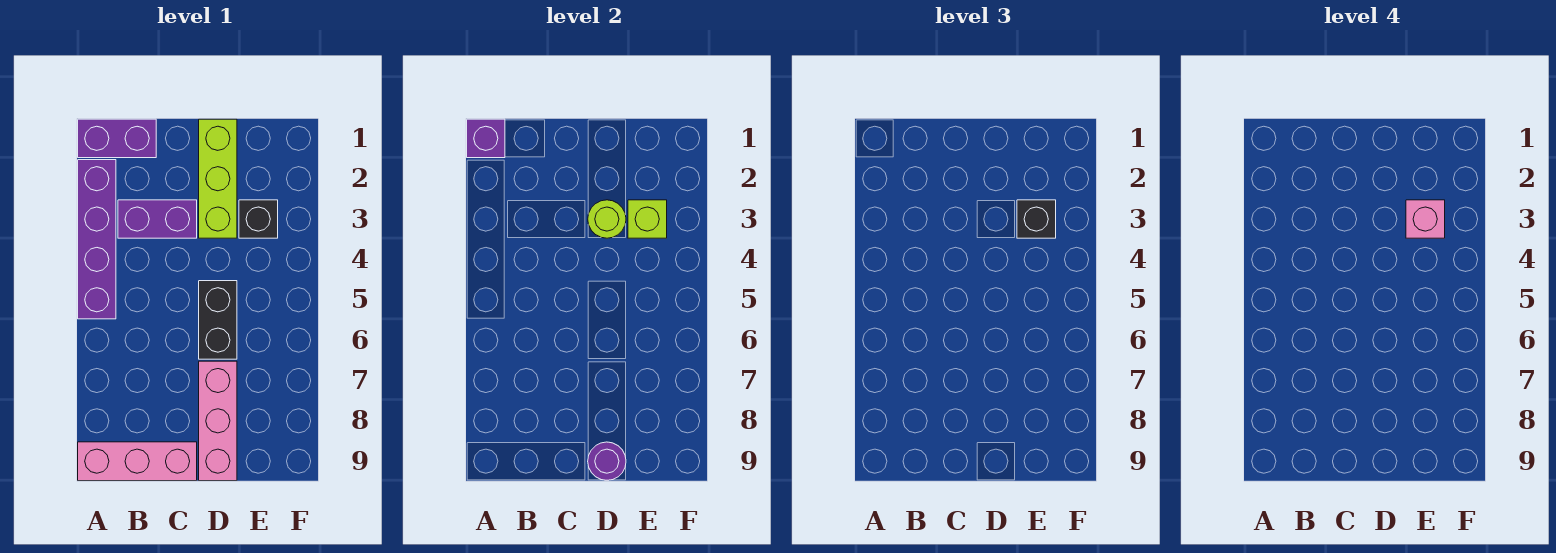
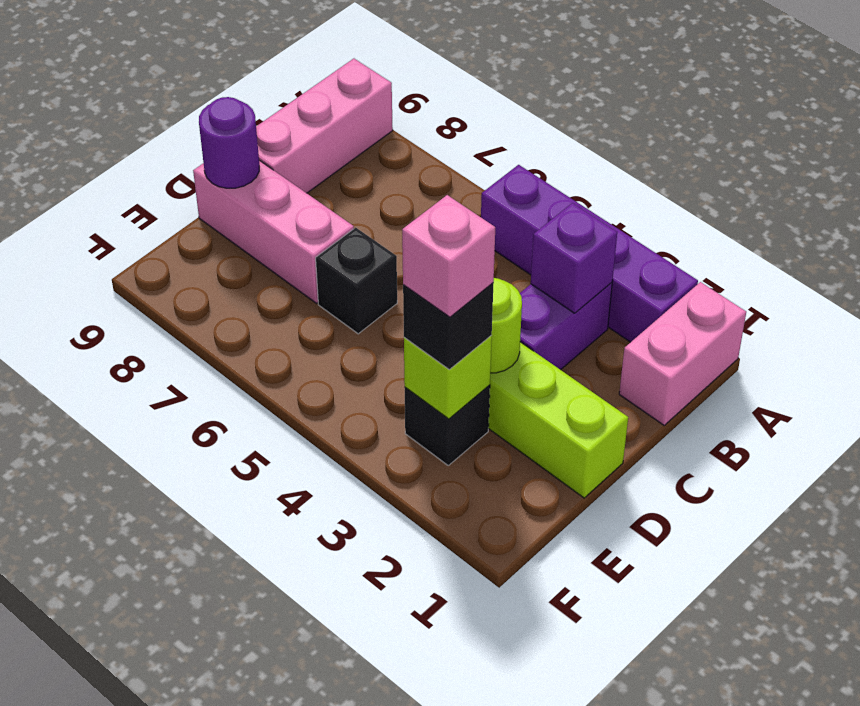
purple 1x2 brick [78,119,156,158] -> pink 1x2 brick [619,282,746,425]
purple 1x1 brick [467,119,505,158] -> purple 1x1 brick moved to [531,203,617,313]
black 1x2 brick [199,281,237,359] -> black 1x1 brick [316,228,397,334]

